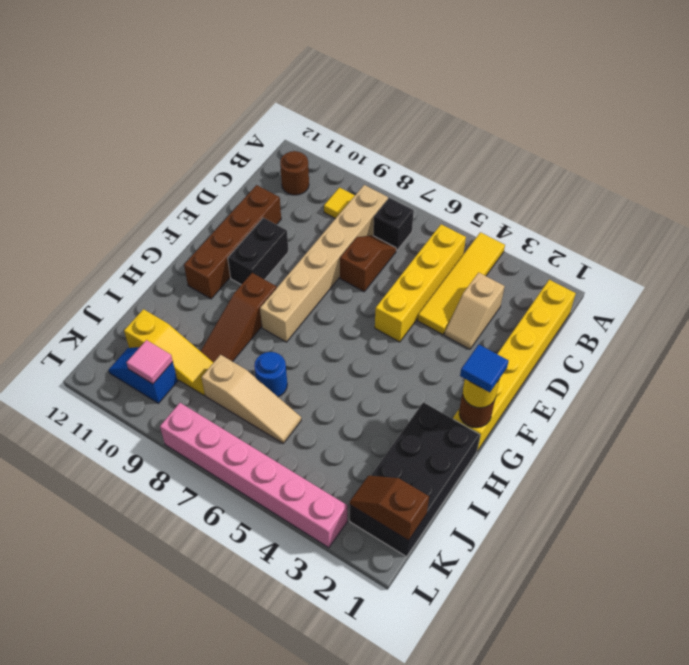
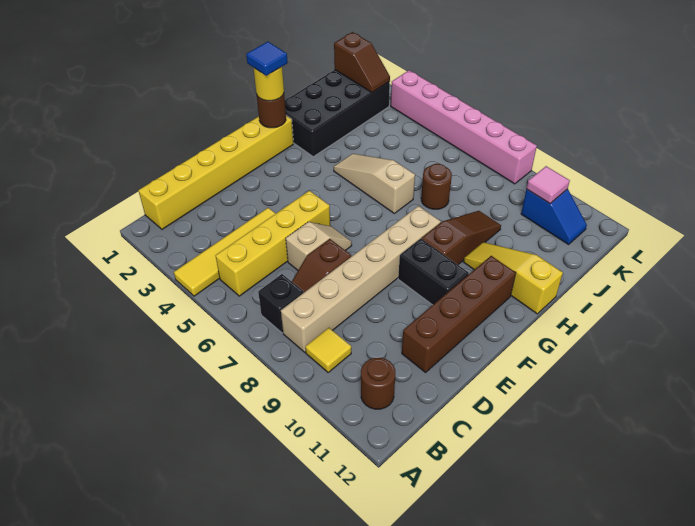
tan 1x2 slope [444,273,505,349] -> tan 1x2 slope moved to [286,222,352,270]
black 1x2 brick [228,218,288,285] -> black 1x2 brick turned to [398,239,469,305]
blue 1x1 round brick [254,352,287,397] -> brown 1x1 round brick [421,164,452,209]
tan 1x3 slope [202,355,301,443] -> tan 1x3 slope moved to [334,154,415,213]
yellow 1x3 slope [124,309,213,395] -> yellow 1x3 slope moved to [464,242,563,314]

